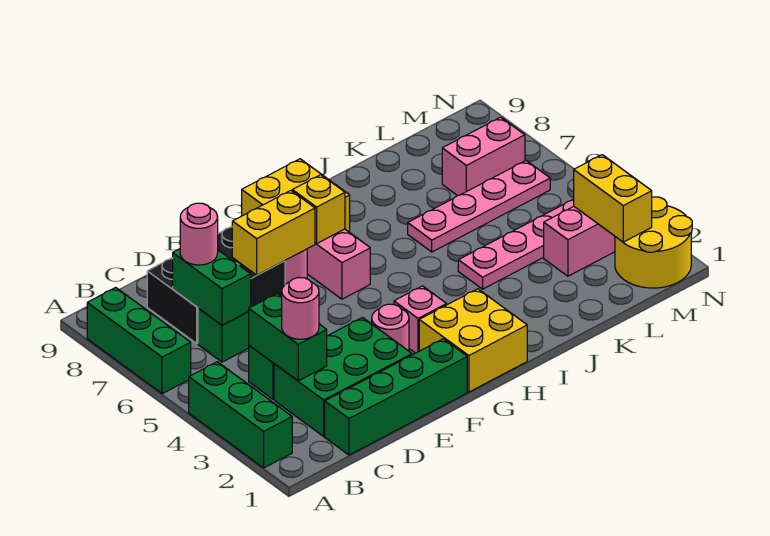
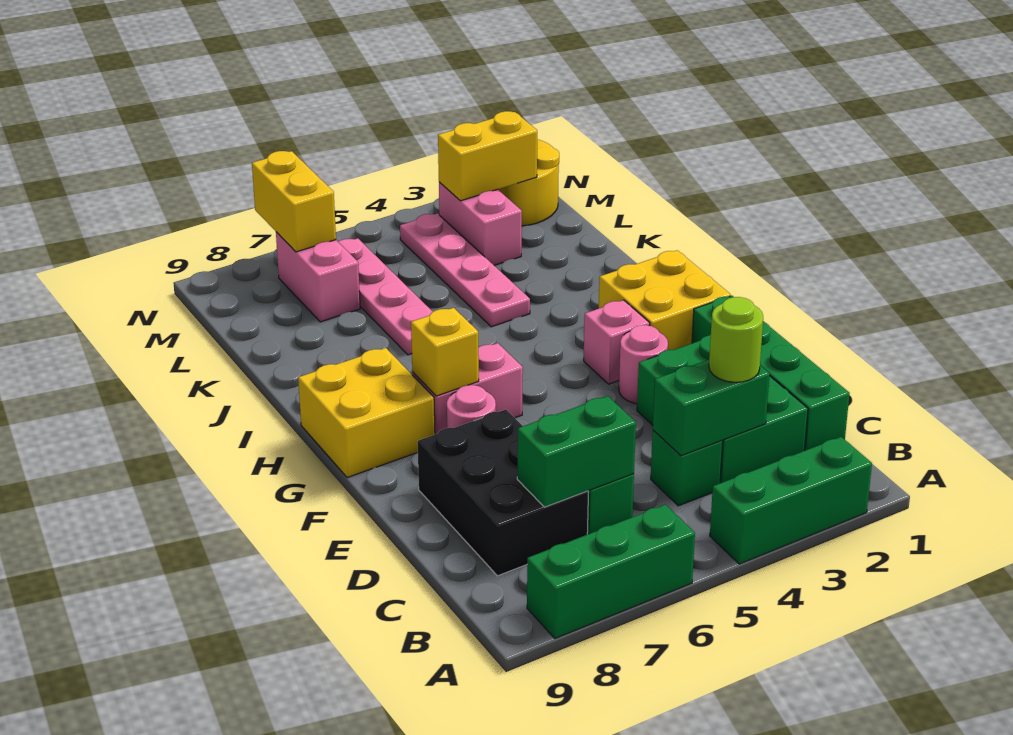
pink 1x1 round brick [282,278,319,339] -> lime 1x1 round brick [709,297,763,382]
pink 1x1 round brick [180,203,218,265] -> none
yellow 1x2 brick [232,191,315,275] -> yellow 1x2 brick moved to [252,151,336,252]

